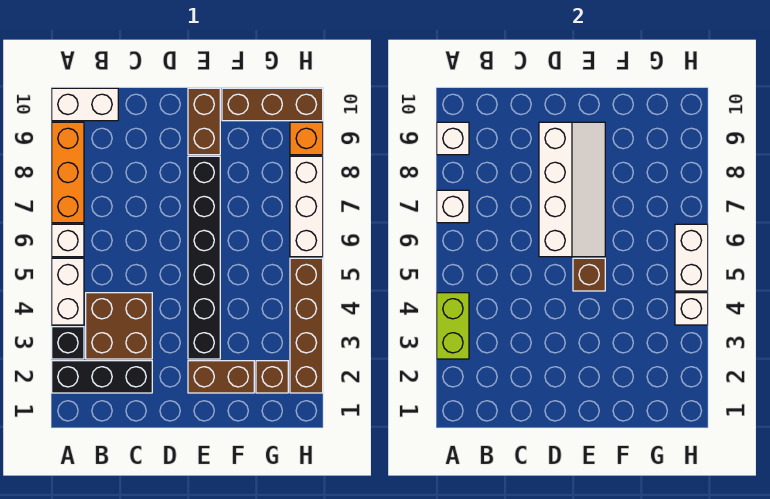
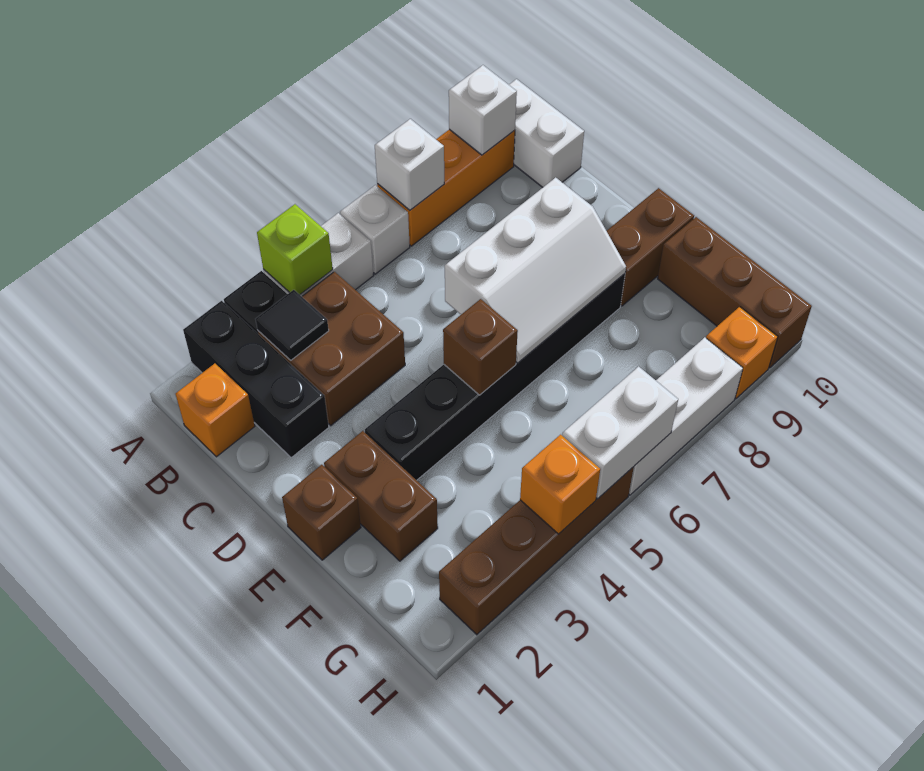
lime 1x2 brick [437,293,469,359] -> lime 1x1 brick [257,204,333,295]
none -> orange 1x1 brick [176,364,255,457]
none -> black 1x1 tile [256,290,329,360]
white 2x4 slope [539,122,605,257] -> white 2x3 slope [445,178,626,363]
brown 1x1 brick [256,361,288,393] -> brown 1x1 brick moved to [282,465,361,560]
white 1x1 brick [675,293,708,325] -> orange 1x1 brick [520,435,600,534]

